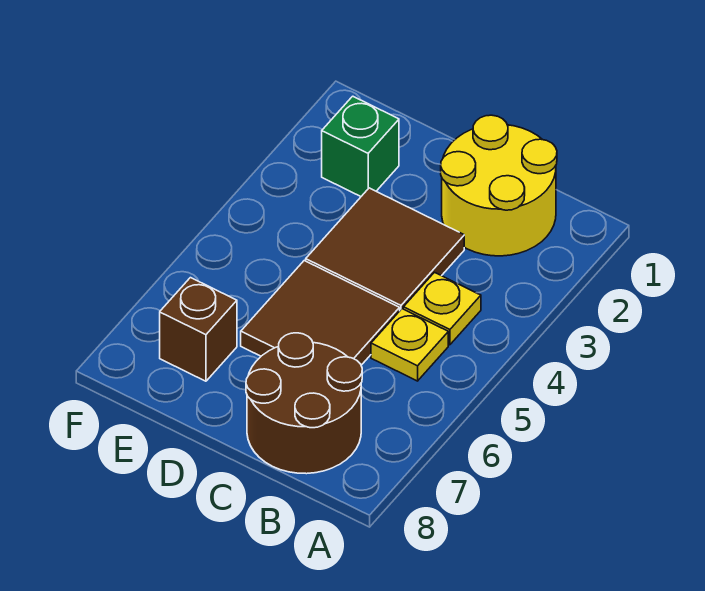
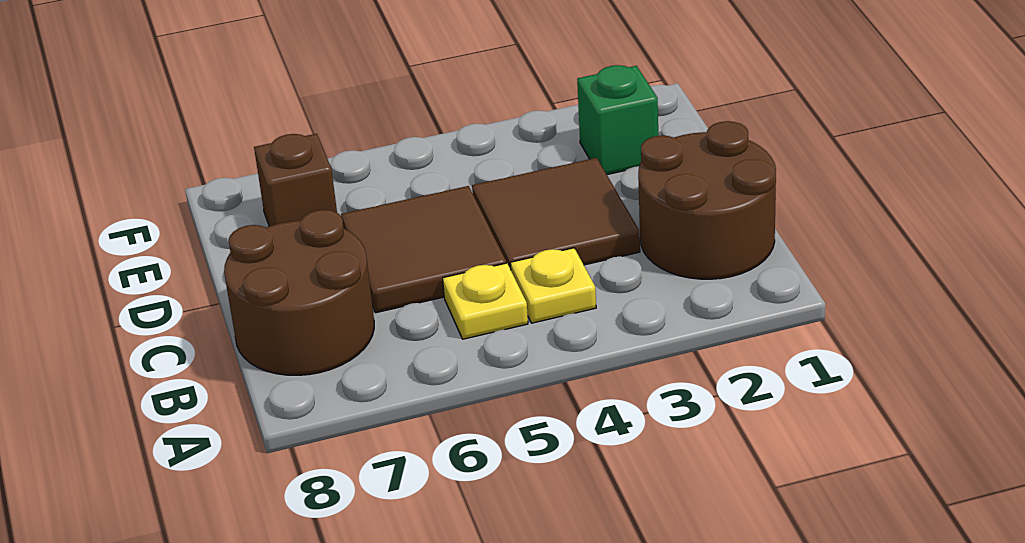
yellow 2x2 round brick [441,115,557,256] -> brown 2x2 round brick [638,121,776,279]

